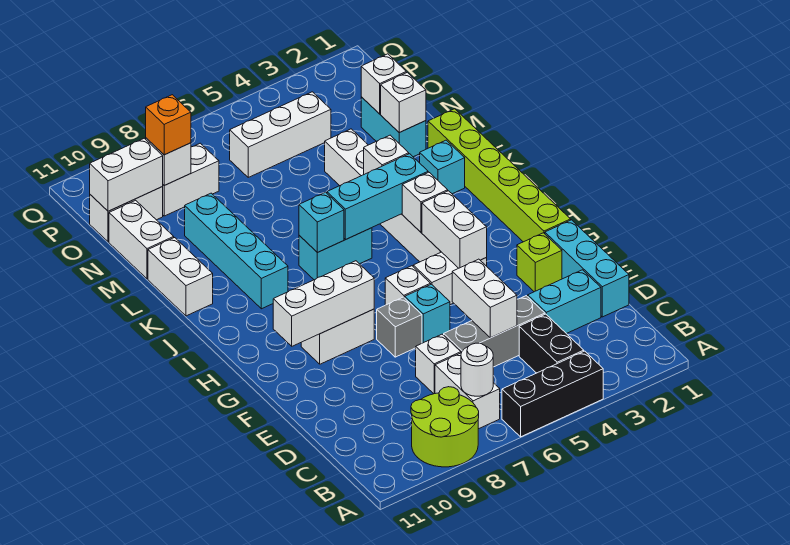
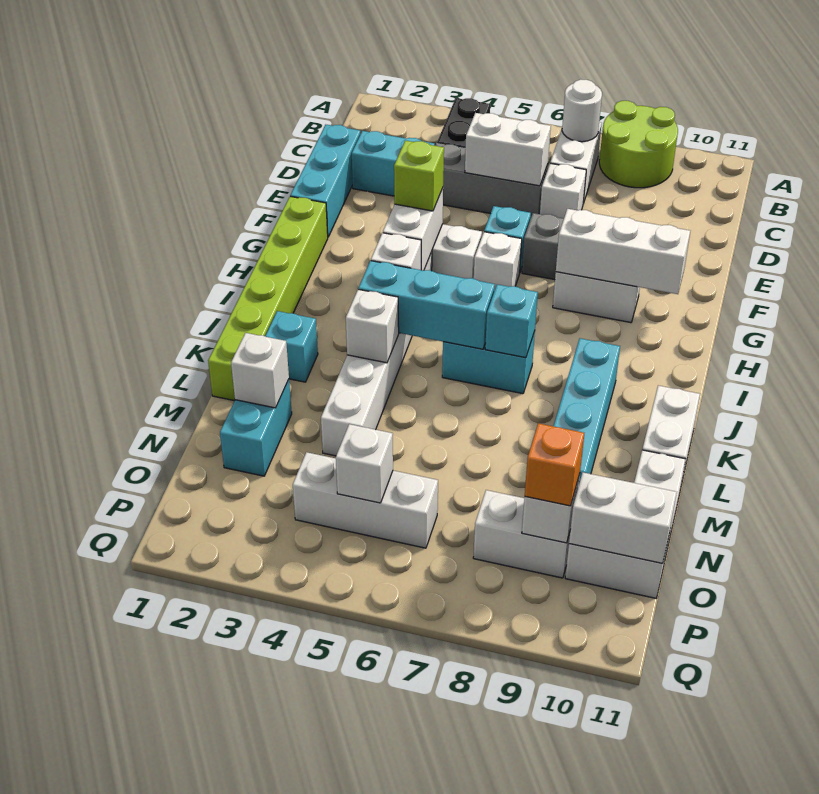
black 1x3 brick [502,351,603,437] -> none
white 1x2 brick [452,259,517,338] -> white 1x2 brick turned to [465,113,551,186]
lime 1x1 brick [517,233,562,292] -> lime 1x1 brick moved to [394,141,444,211]
white 1x1 brick [361,54,406,114] -> white 1x1 brick moved to [336,424,393,503]

